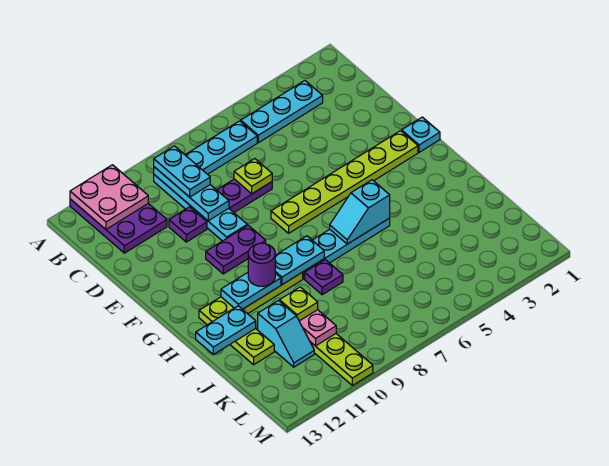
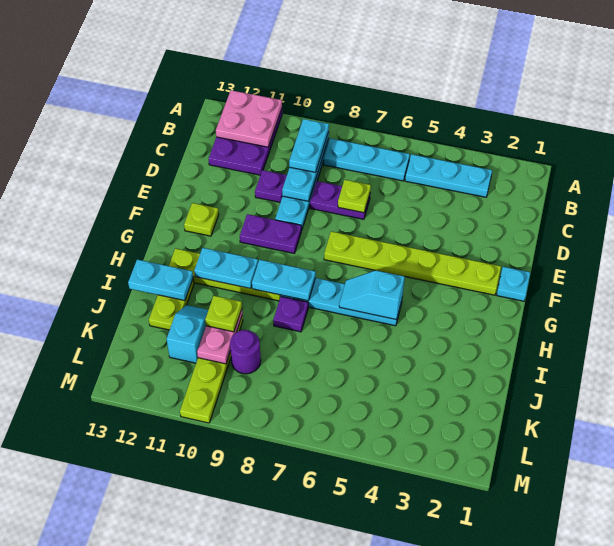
none -> lime 1x1 plate [184,203,219,236]
purple 1x1 round brick [248,243,275,286] -> purple 1x1 round brick moved to [230,330,261,374]
cyan 1x2 slope [258,301,314,367] -> cyan 1x2 slope turned to [167,305,208,363]

